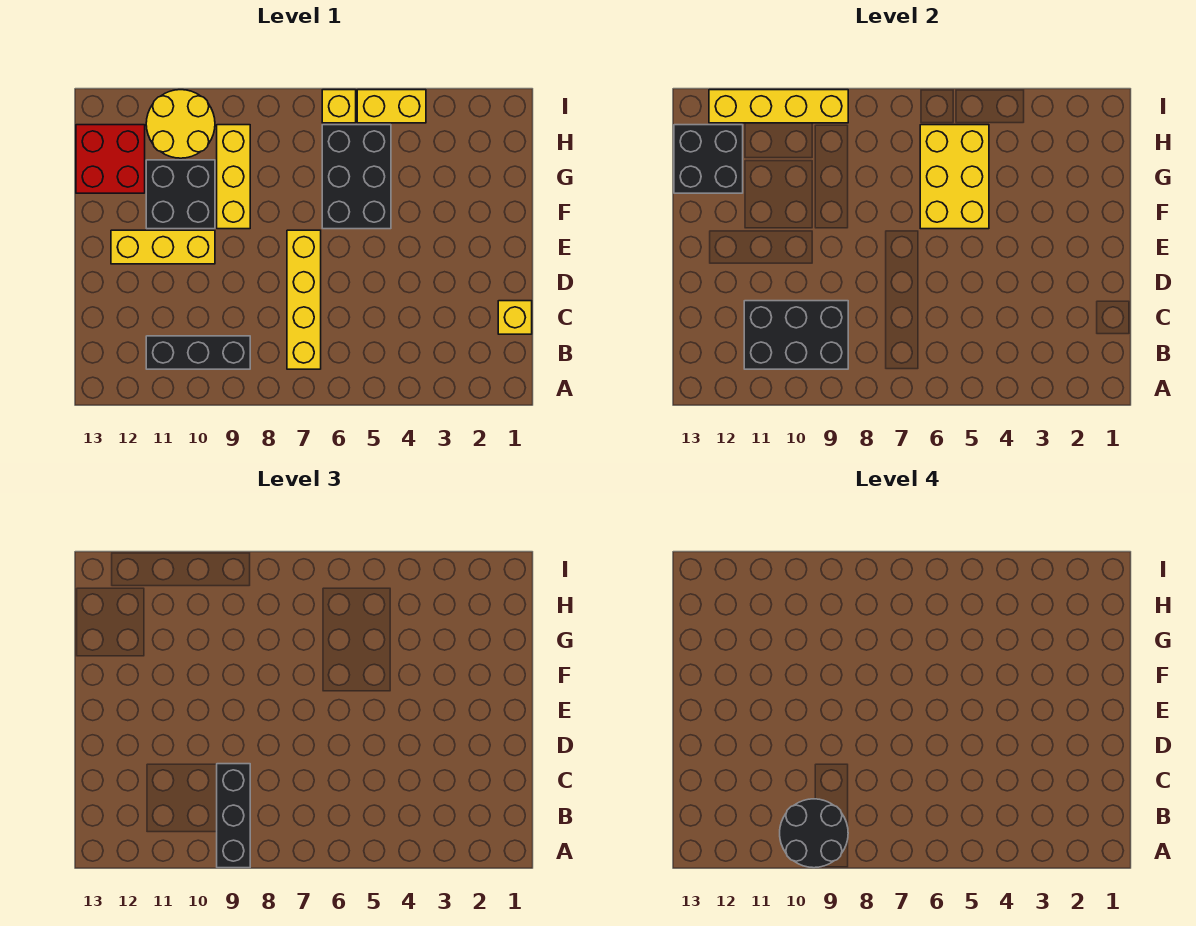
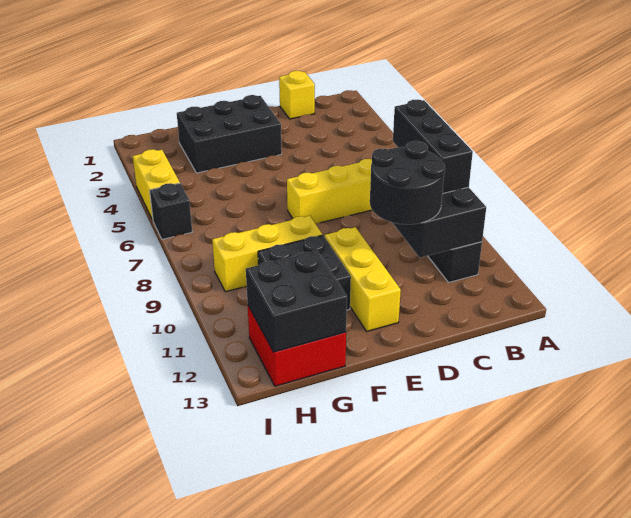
black 1x3 brick [217,764,250,868] -> black 1x3 brick turned to [393,99,473,194]
black 2x2 round brick [780,799,848,868] -> black 2x2 round brick moved to [370,141,445,224]
black 2x3 brick [322,125,391,229] -> black 2x3 brick moved to [177,95,282,173]
yellow 2x3 brick [920,125,989,229] -> none
yellow 2x2 round brick [146,90,215,158] -> none
yellow 1x1 brick [322,90,356,123] -> black 1x1 brick [150,183,192,239]
yellow 1x4 brick [709,90,848,123] -> none

